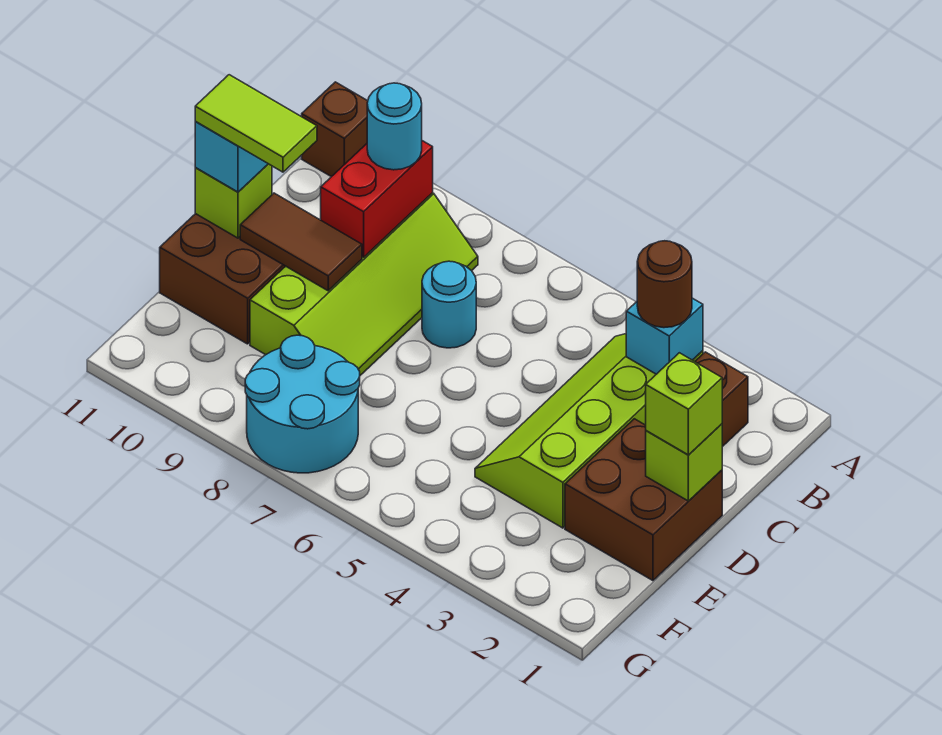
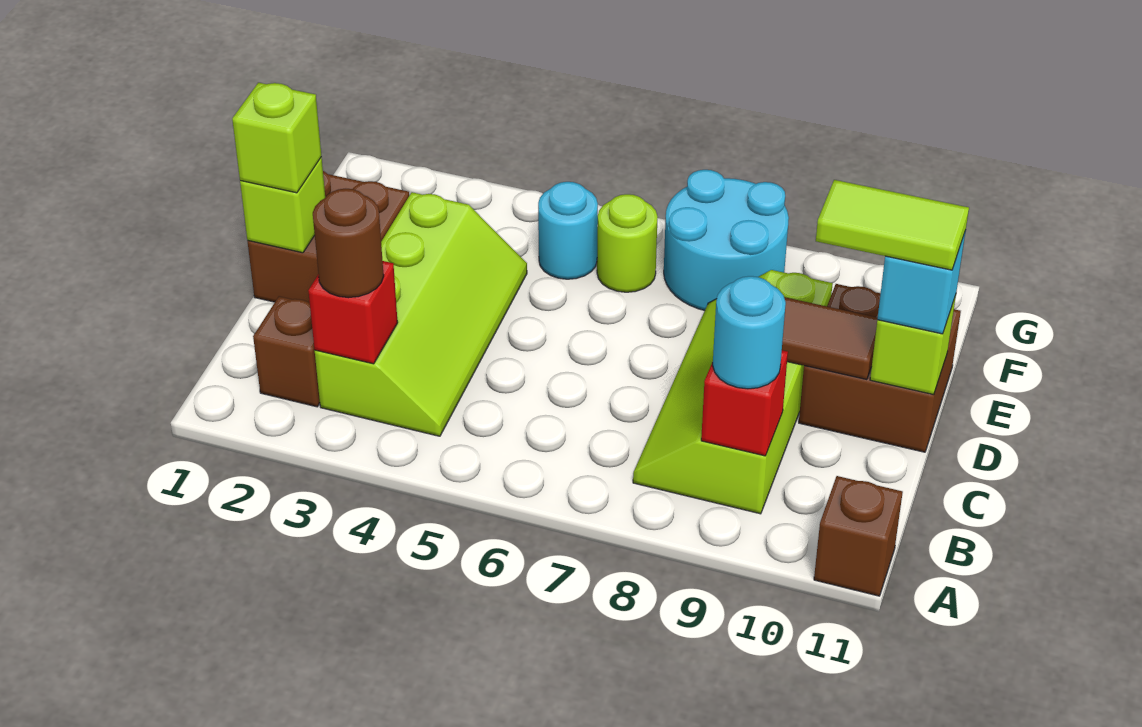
cyan 1x1 brick [626,298,703,374] -> red 1x1 brick [308,261,398,364]
red 1x2 brick [321,141,433,257] -> red 1x1 brick [701,350,788,456]
cyan 1x1 round brick [422,261,476,348] -> cyan 1x1 round brick moved to [538,182,598,279]
none -> lime 1x1 round brick [597,194,657,292]

